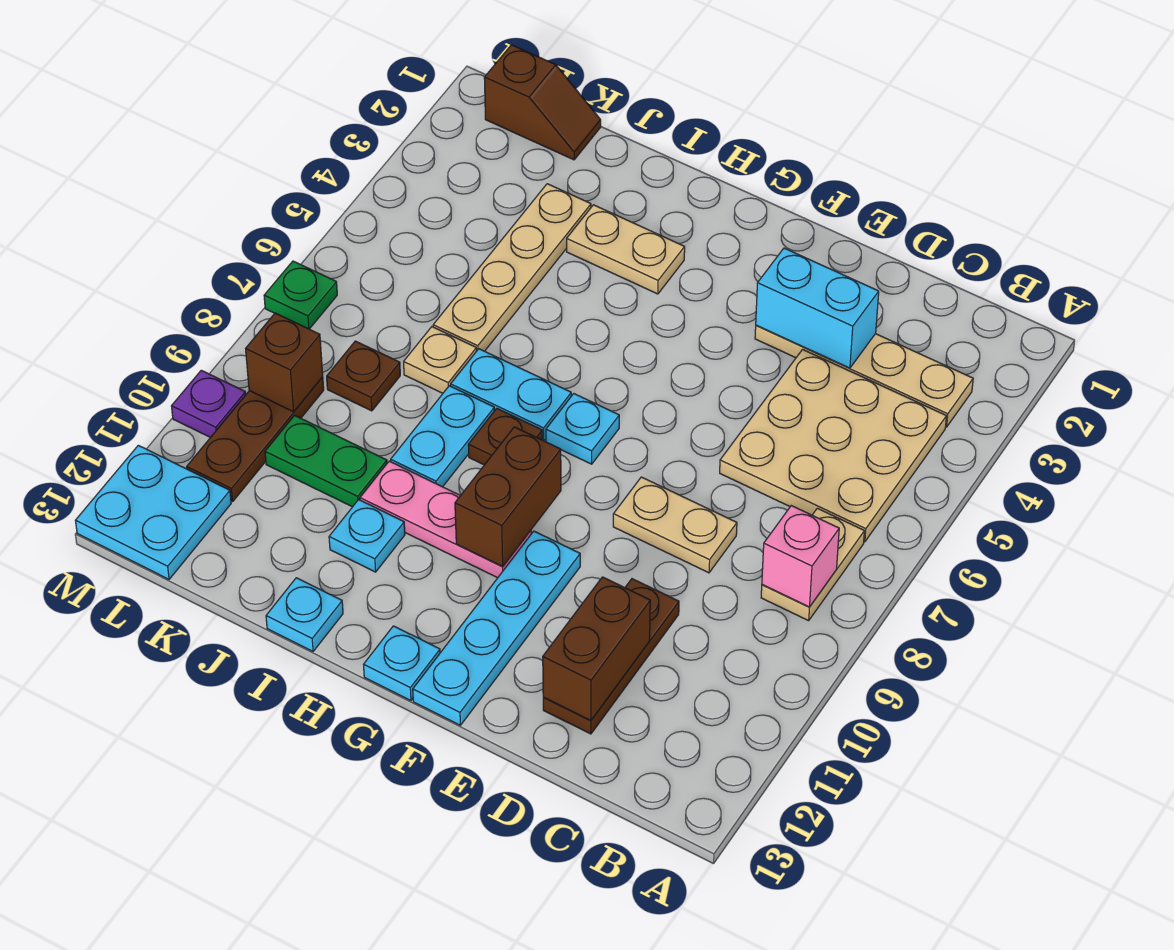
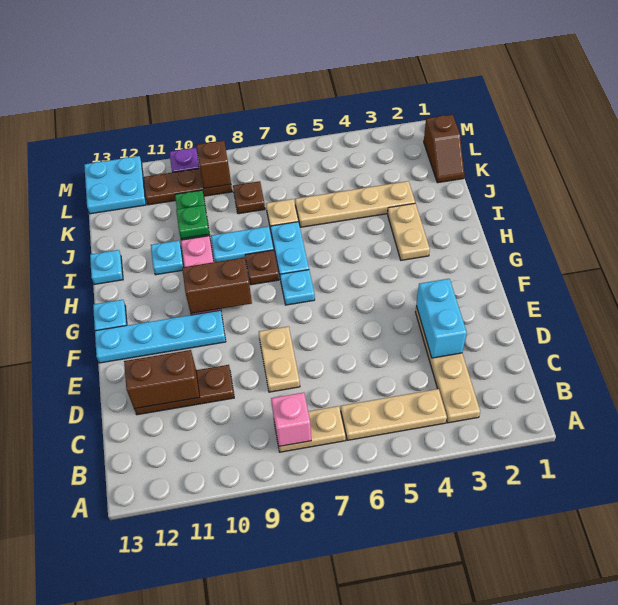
tan 3x3 plate [720,349,946,542] -> tan 1x3 plate [341,389,447,440]
green 1x1 plate [264,261,337,329] -> green 1x1 plate moved to [176,205,209,239]

